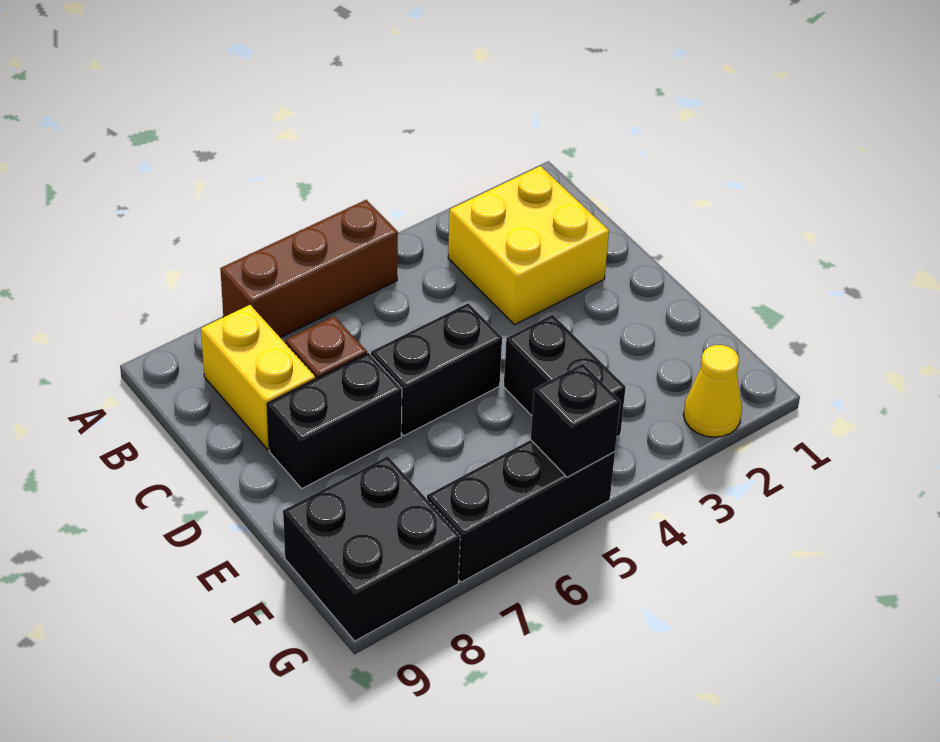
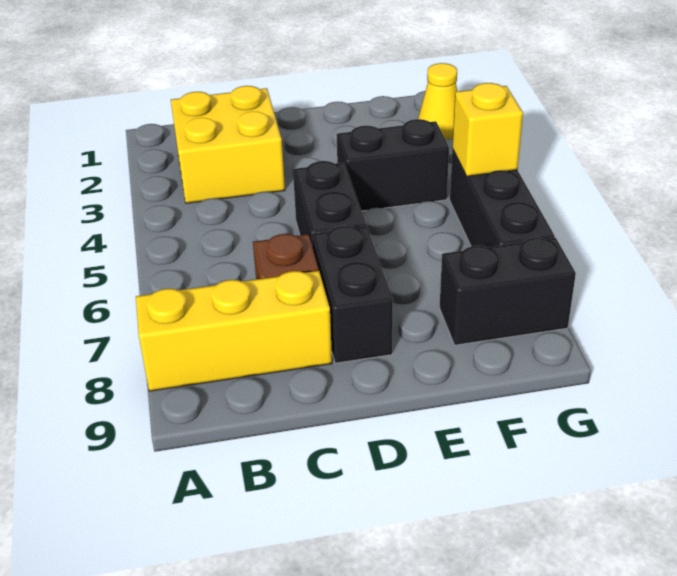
brown 1x3 brick [220,200,398,338] -> none
yellow 1x2 brick [201,305,316,450] -> yellow 1x3 brick [136,271,332,391]
black 2x2 brick [283,456,460,641] -> black 1x2 brick [440,237,576,345]
black 1x1 brick [531,364,620,477] -> yellow 1x1 brick [452,83,523,176]

